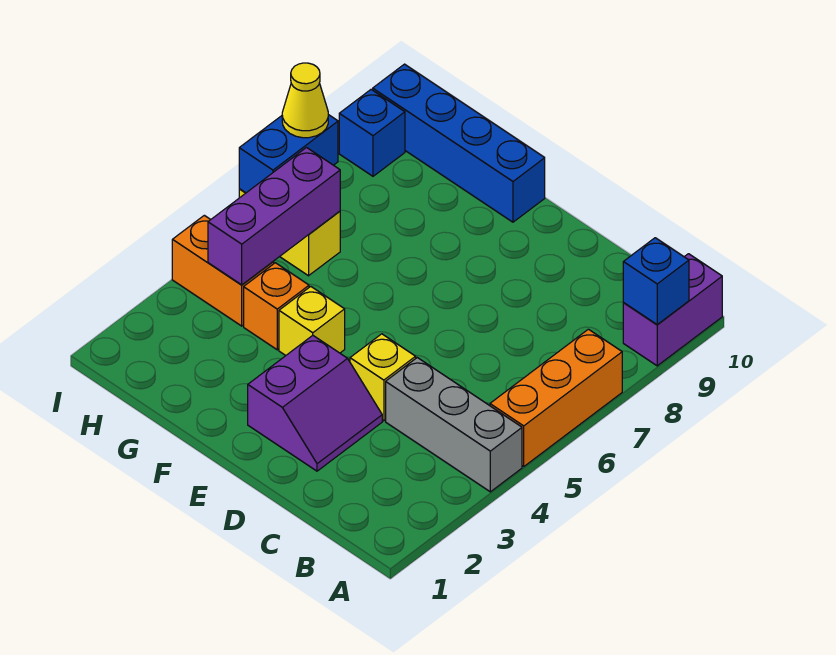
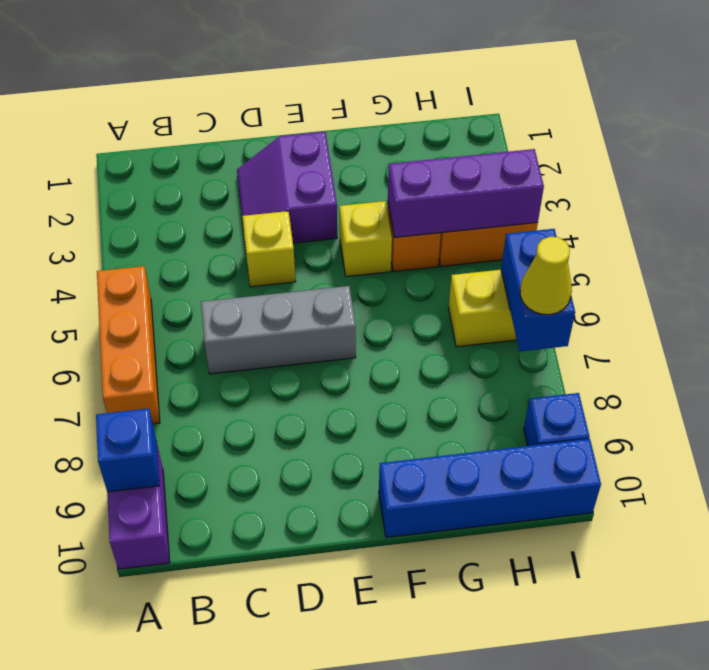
grey 1x3 brick [386,358,522,492] -> grey 1x3 brick moved to [201,286,356,374]
purple 1x3 brick [208,148,340,285] -> purple 1x3 brick turned to [388,149,544,238]

